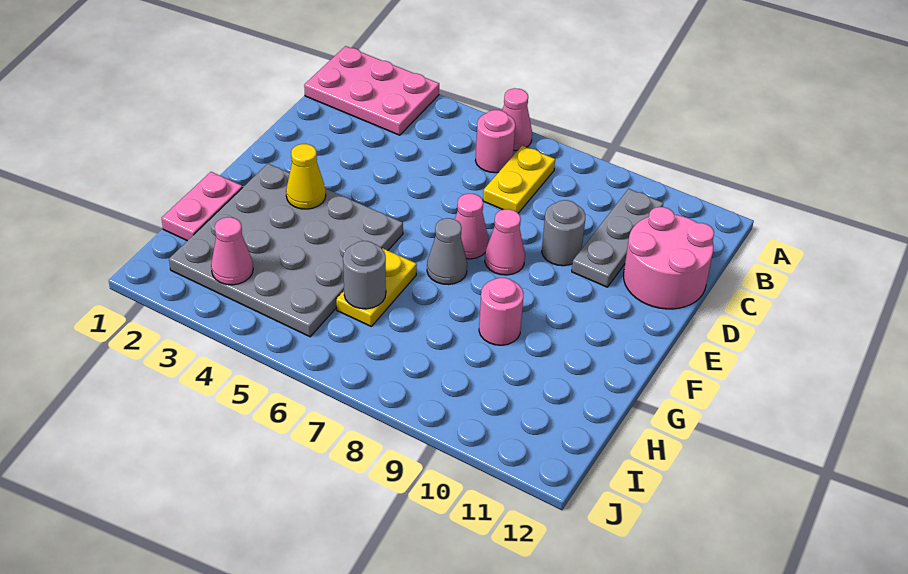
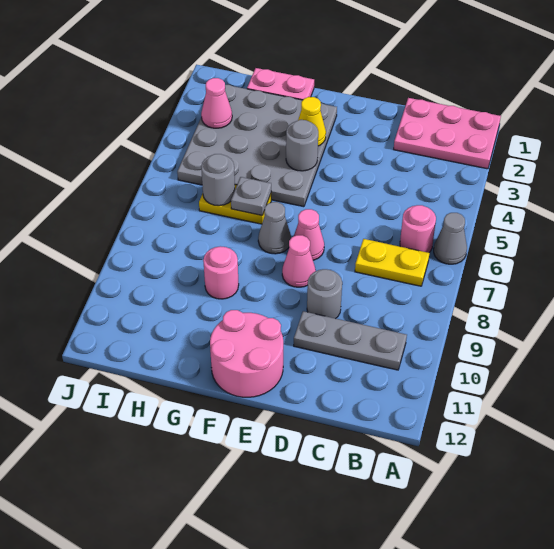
pink 2x3 plate [304,46,439,135] -> pink 2x3 plate turned to [394,98,501,169]
pink 1x1 cone [502,88,532,151] -> grey 1x1 cone [434,213,467,264]
pink 2x2 round brick [623,207,714,309] -> pink 2x2 round brick moved to [210,310,283,397]
none -> grey 1x1 round brick [286,120,318,171]
none -> grey 1x1 plate [231,177,271,215]

